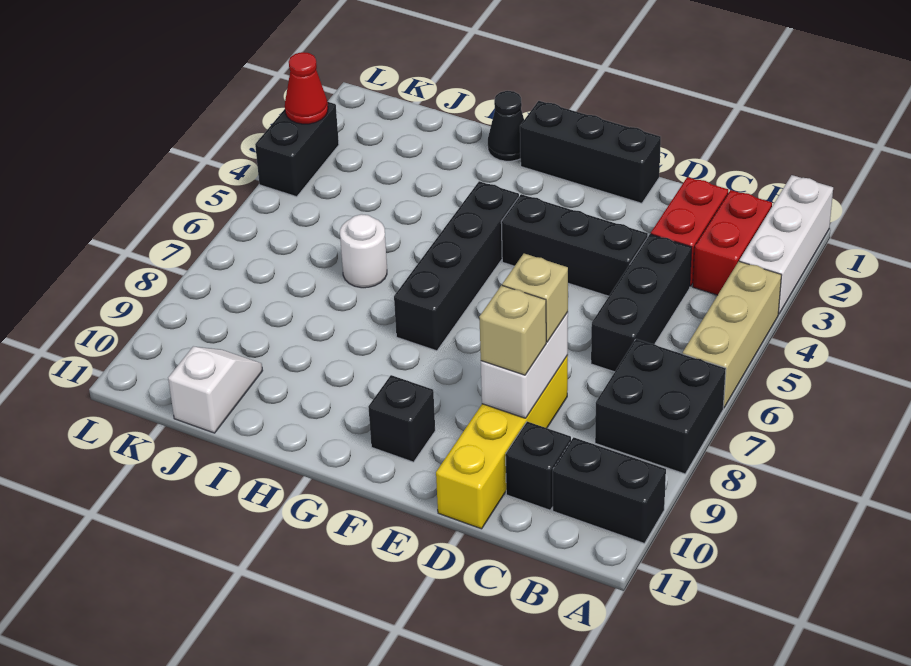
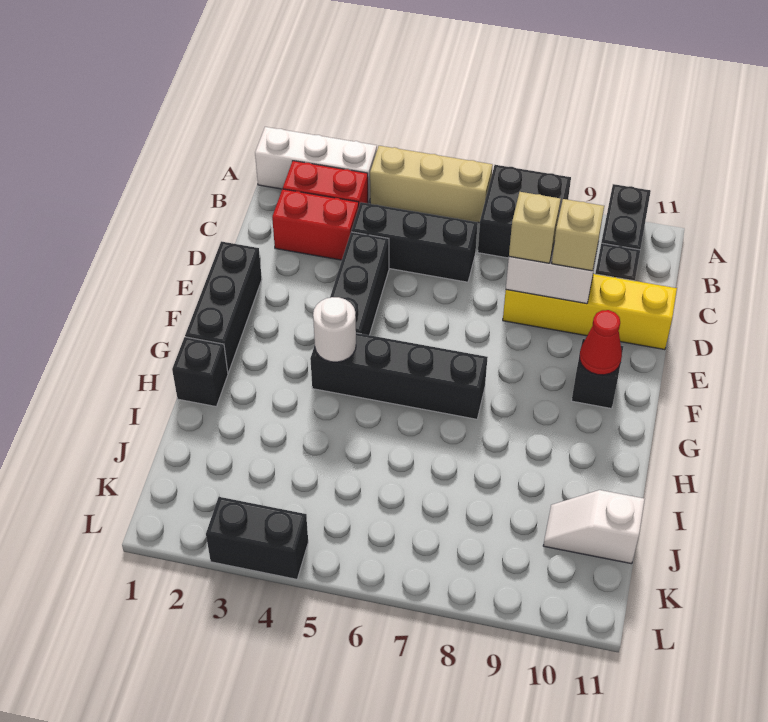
black 1x1 cone [488,91,524,161] -> black 1x1 brick [172,337,228,406]
white 1x1 round brick [340,214,387,288] -> white 1x1 round brick moved to [313,297,356,362]
red 1x1 cone [285,52,328,124] -> red 1x1 cone moved to [580,310,622,375]

